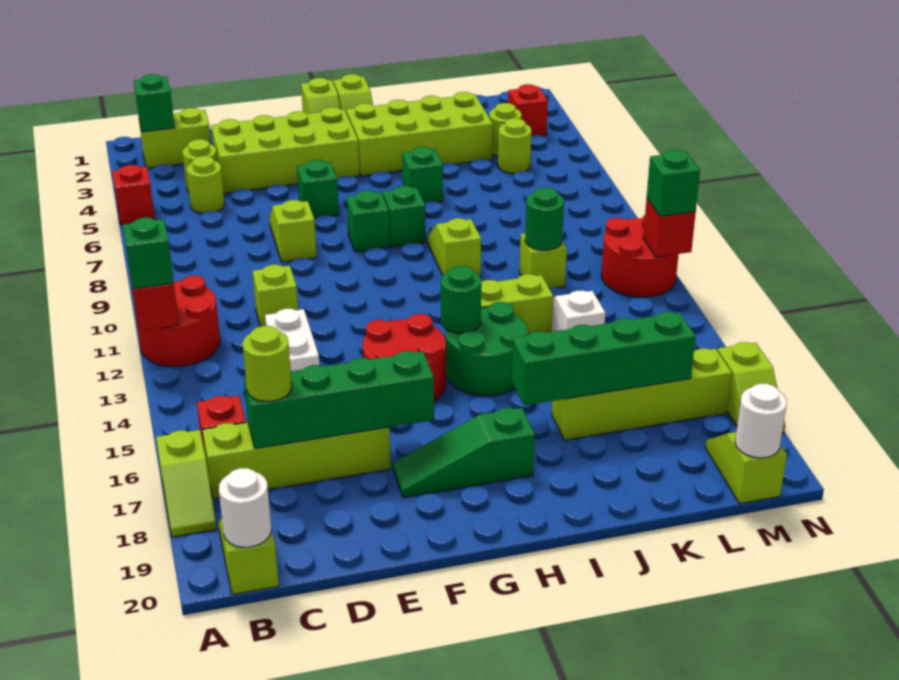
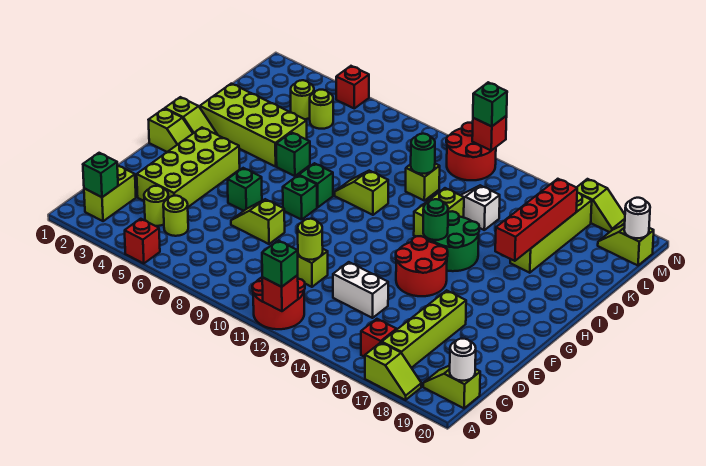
green 1x4 brick [244,351,434,449] -> none
lime 1x1 round brick [243,326,292,401] -> lime 1x1 round brick moved to [298,219,323,260]
green 1x3 slope [393,408,535,498] -> none
lime 2x4 brick [346,92,493,176] -> lime 2x4 brick turned to [200,84,307,166]
green 1x4 brick [512,312,696,405] -> red 1x4 brick [495,179,577,261]
red 1x1 brick [508,84,548,136] -> red 1x1 brick moved to [336,66,369,108]

